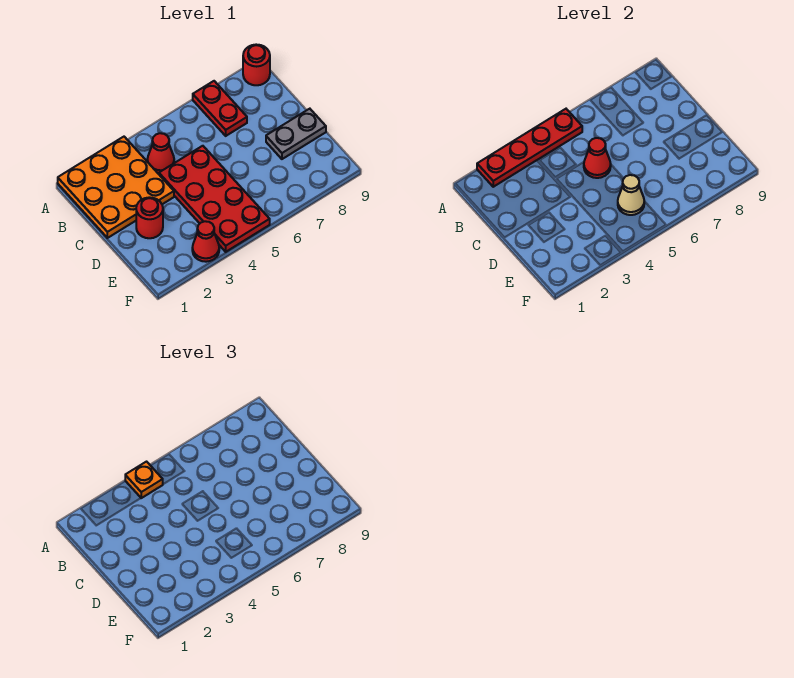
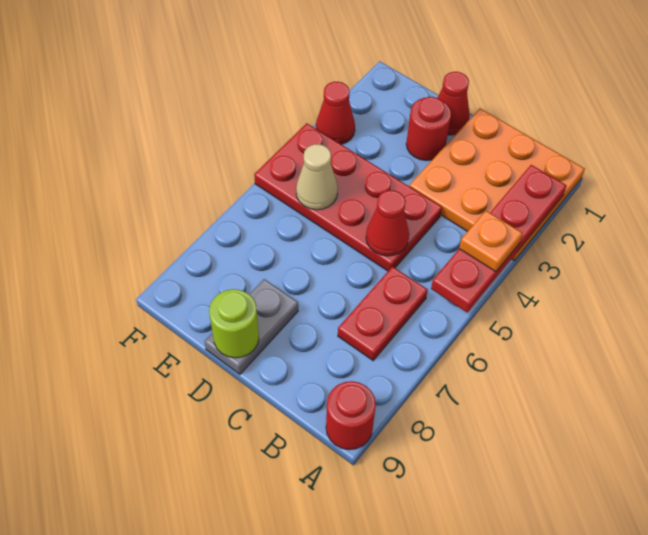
red 1x2 plate [193,81,247,136] -> red 1x2 plate turned to [338,267,428,360]
red 1x1 cone [147,133,174,173] -> red 1x1 cone moved to [438,72,470,135]
none -> lime 1x1 round brick [209,289,259,358]

